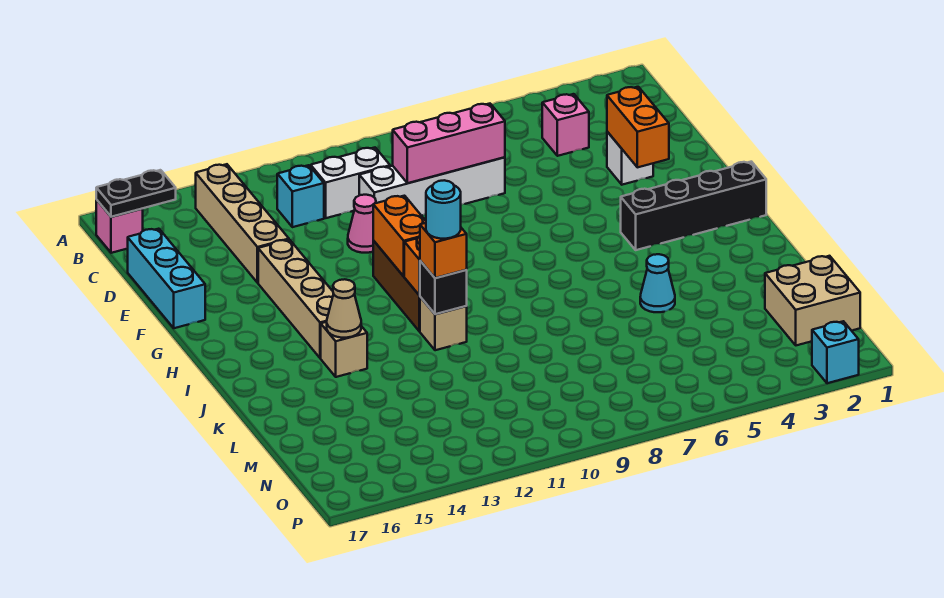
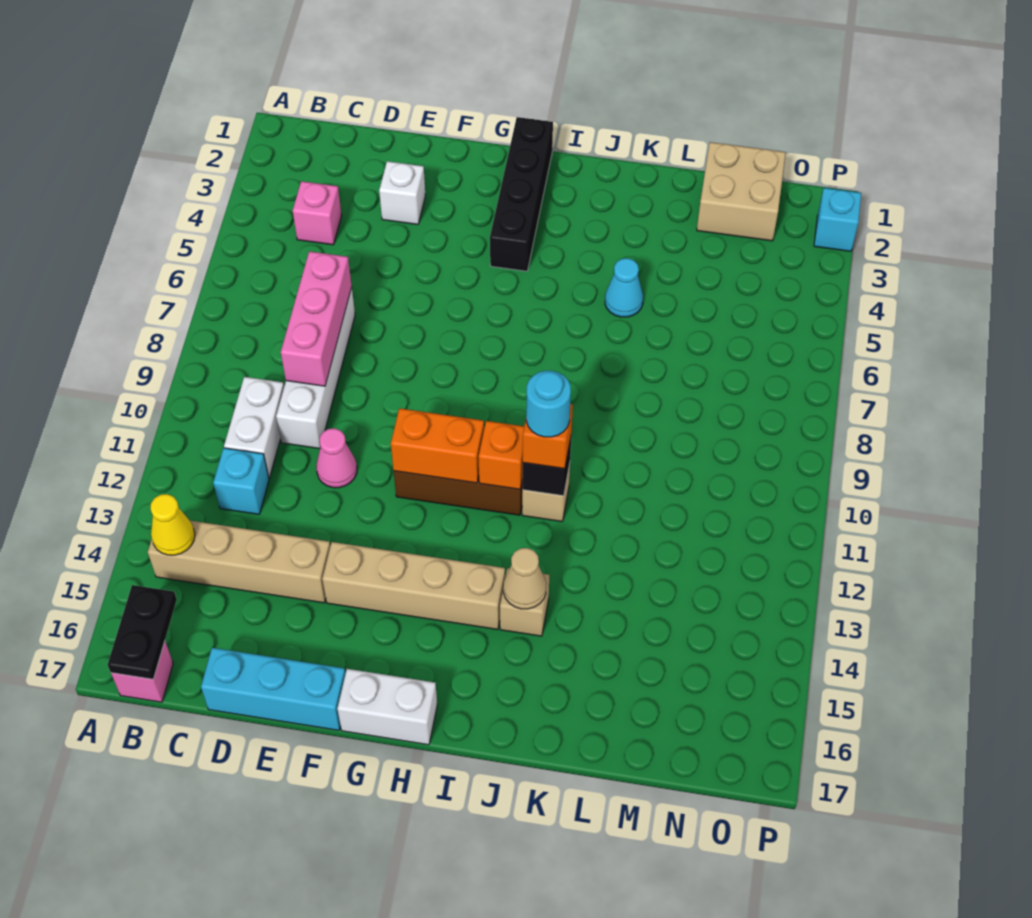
none -> yellow 1x1 cone [151,494,195,555]
orange 1x2 brick [607,87,669,167] -> none
none -> white 1x2 brick [337,669,437,745]

